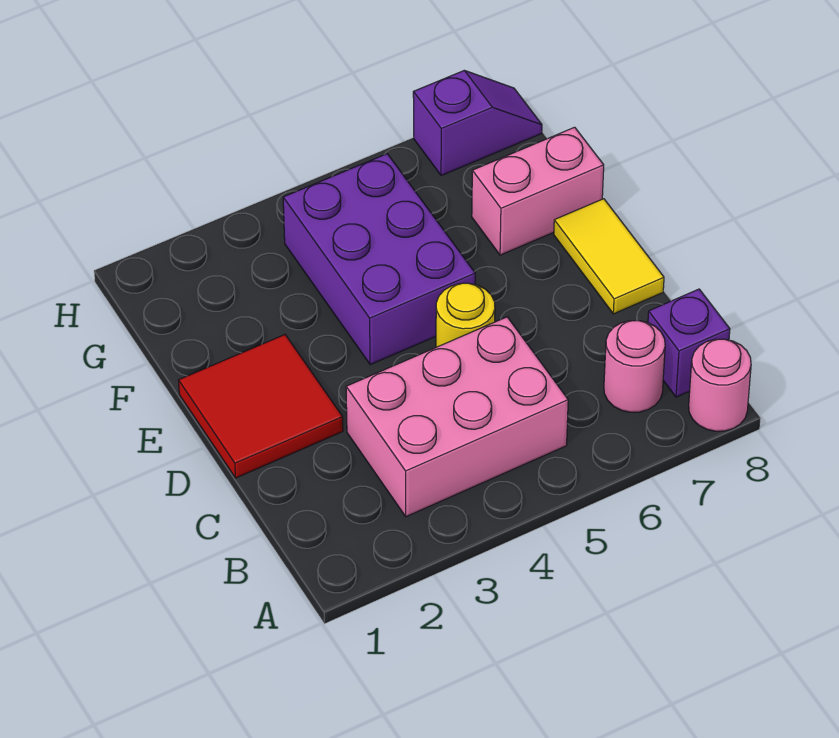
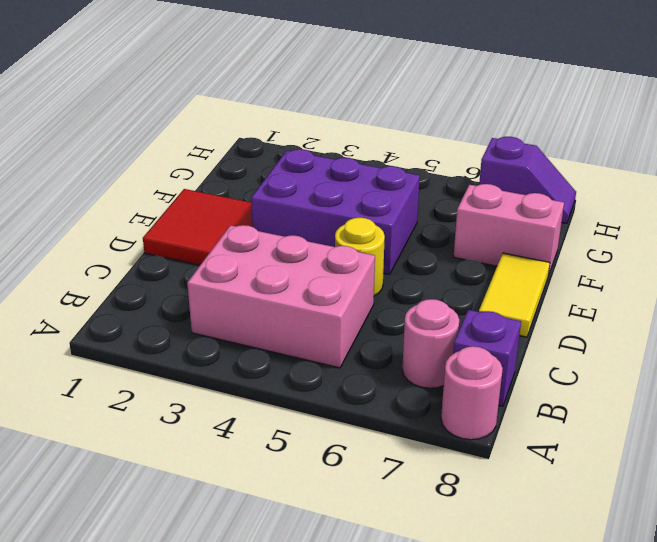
purple 2x3 brick [283,154,475,365] -> purple 2x3 brick turned to [251,149,420,275]

